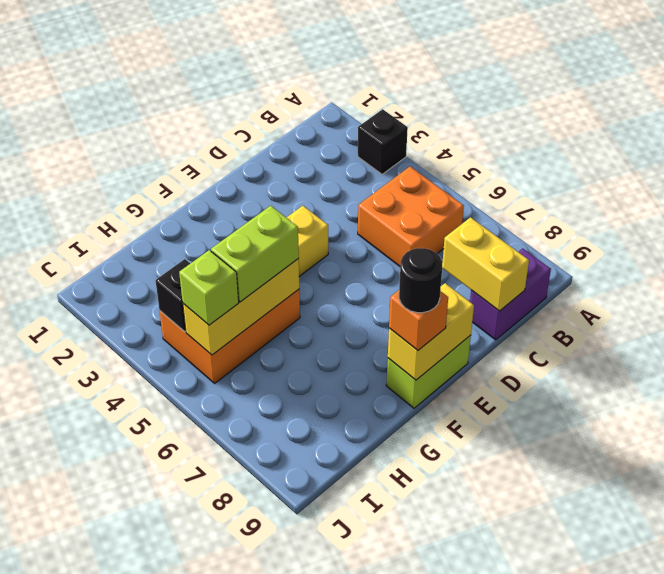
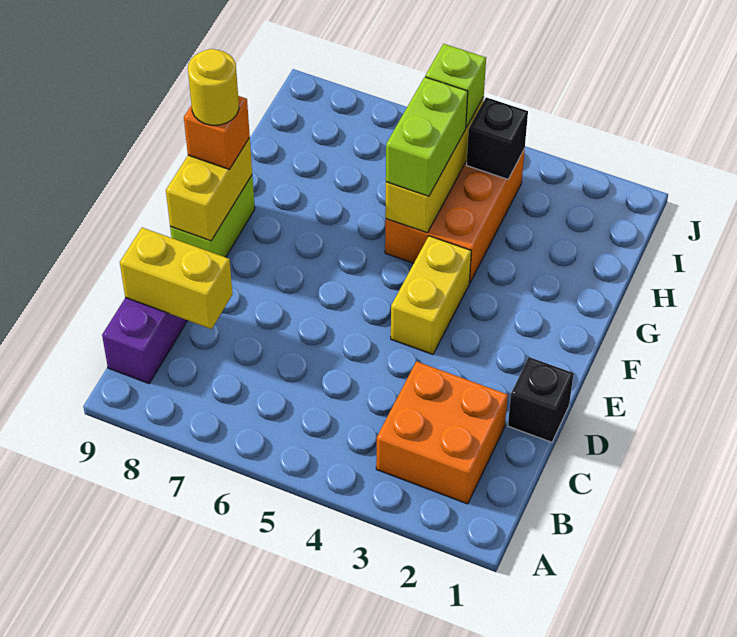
black 1x1 brick [358,109,408,174] -> black 1x1 brick moved to [508,357,574,442]
orange 2x2 brick [358,167,464,266] -> orange 2x2 brick moved to [376,361,508,504]
black 1x1 round brick [399,248,442,313] -> yellow 1x1 round brick [188,49,239,125]

